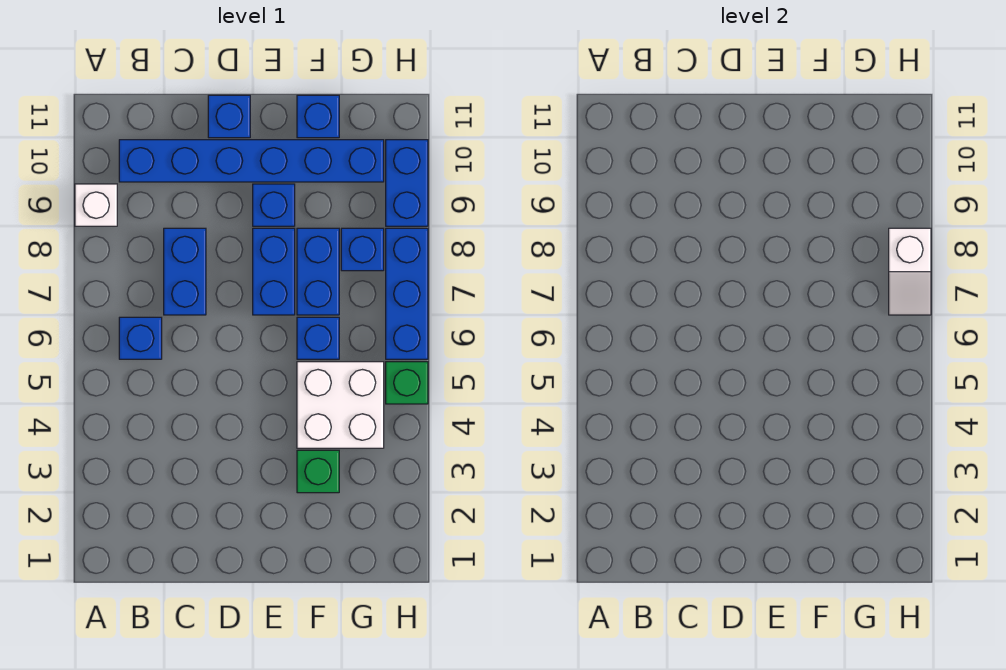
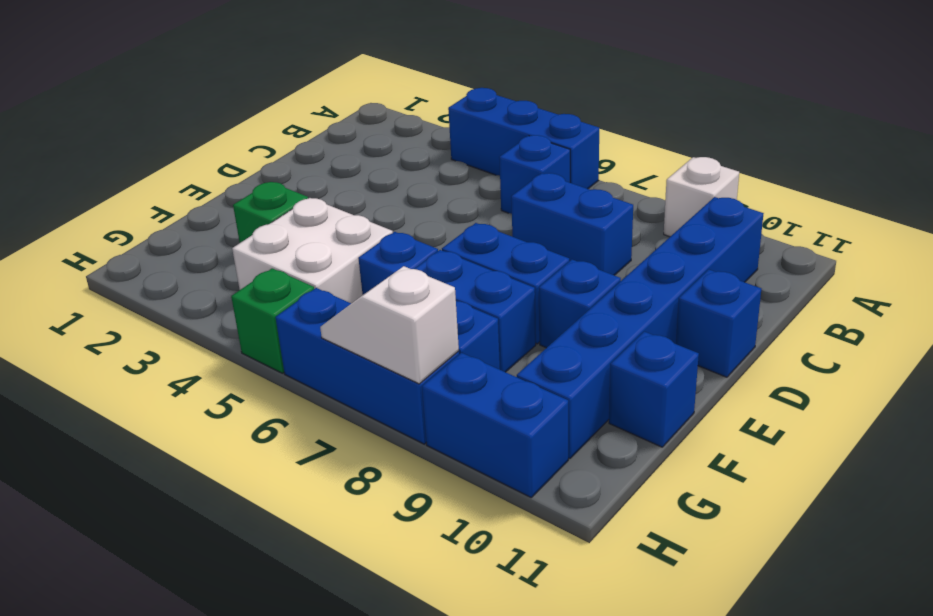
none -> blue 1x3 brick [448,88,599,189]

